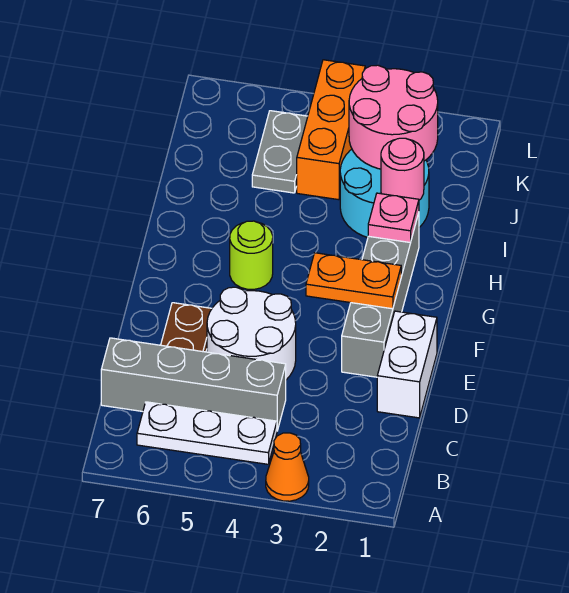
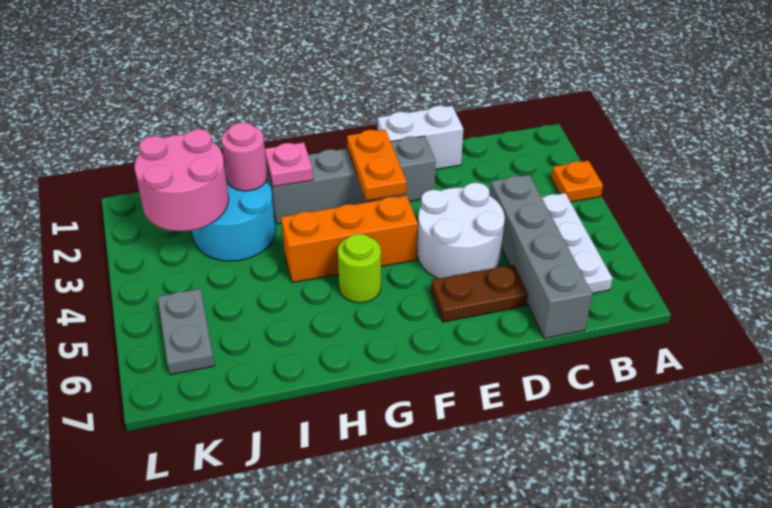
orange 1x1 cone [266,433,309,501] -> orange 1x1 plate [551,161,603,202]
orange 1x3 brick [297,60,365,200] -> orange 1x3 brick moved to [281,196,418,283]
grey 1x2 plate [252,111,308,193] -> grey 1x2 plate turned to [158,289,215,375]

